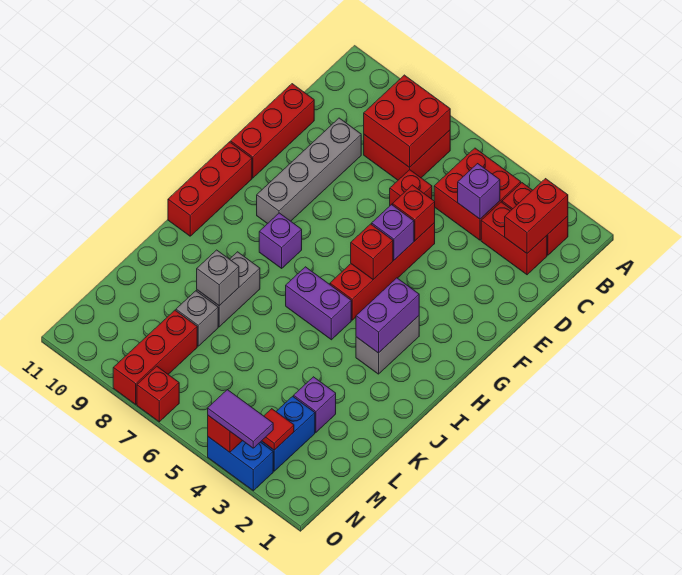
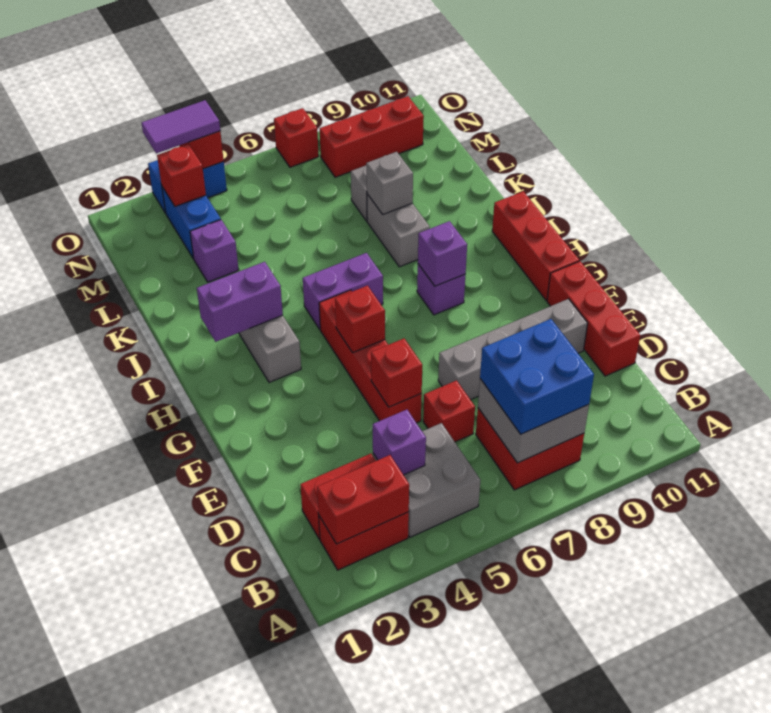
red 1x2 brick [505,179,568,253] -> red 1x2 brick turned to [317,455,409,544]
red 2x2 brick [434,148,521,240] -> grey 2x2 brick [373,423,480,537]
red 2x2 brick [364,75,450,168] -> grey 2x2 brick [478,379,589,463]
none -> blue 2x2 brick [480,319,594,434]
grey 1x4 brick [257,118,361,224] -> grey 1x4 brick turned to [438,299,588,400]
purple 1x1 brick [372,205,414,260] -> purple 1x1 brick moved to [418,221,467,286]
purple 1x2 brick [356,278,419,353] -> purple 1x2 brick turned to [197,262,283,342]
red 1x3 brick [113,310,197,405] -> red 1x3 brick turned to [320,96,424,177]
red 1x1 tile [262,409,294,450] -> red 1x1 brick [157,144,206,206]

